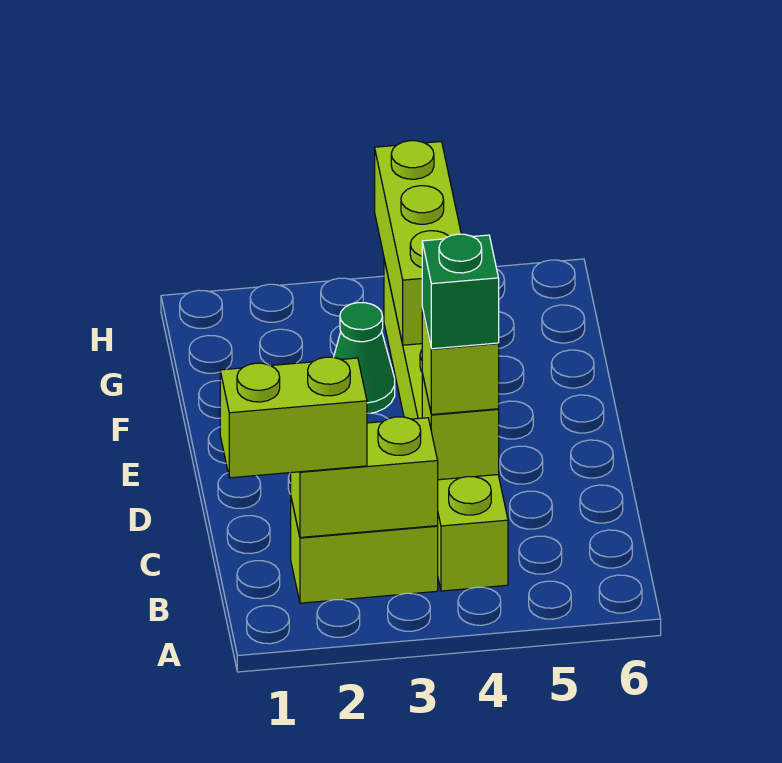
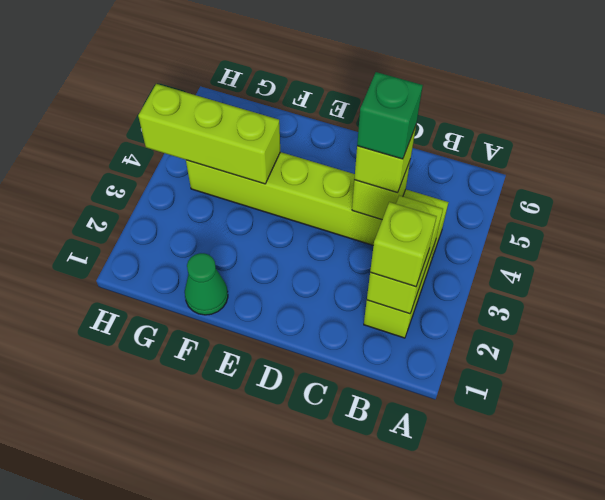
lime 1x2 brick [220,357,367,478] -> lime 1x1 brick [370,202,437,287]
green 1x1 cone [334,303,395,413] -> green 1x1 cone moved to [185,253,228,315]

